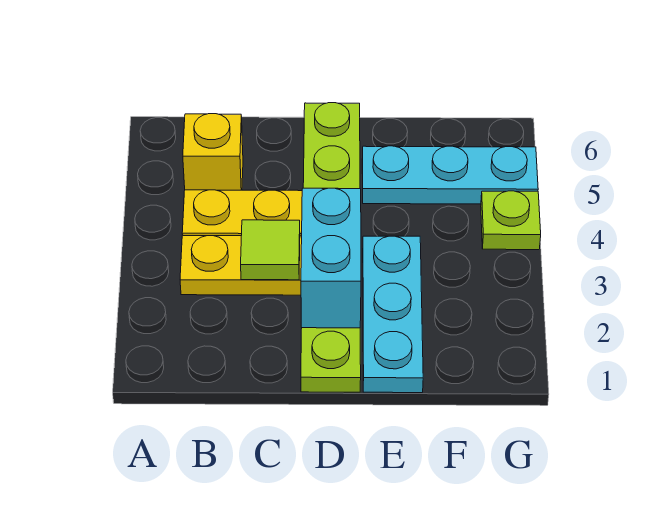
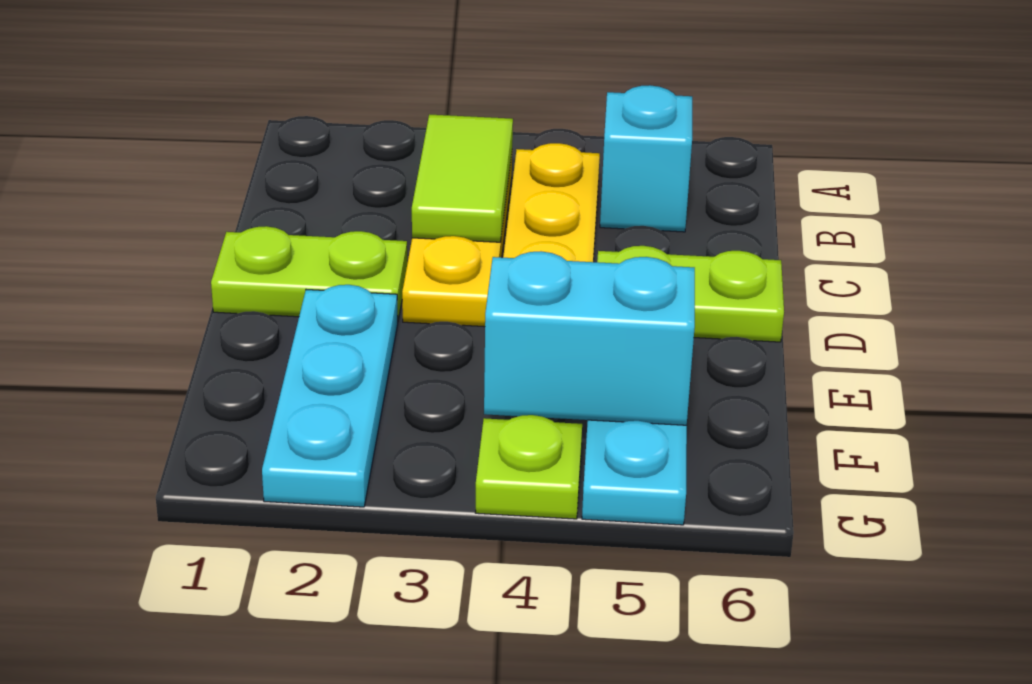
yellow 1x1 brick [183,114,243,190] -> cyan 1x1 brick [600,85,692,232]
lime 1x1 tile [241,220,300,280] -> lime 1x2 tile [412,114,513,242]
cyan 1x2 brick [301,188,361,328] -> cyan 1x2 brick moved to [484,251,695,425]
cyan 1x3 plate [363,236,423,393] -> cyan 1x3 plate turned to [262,285,398,507]

